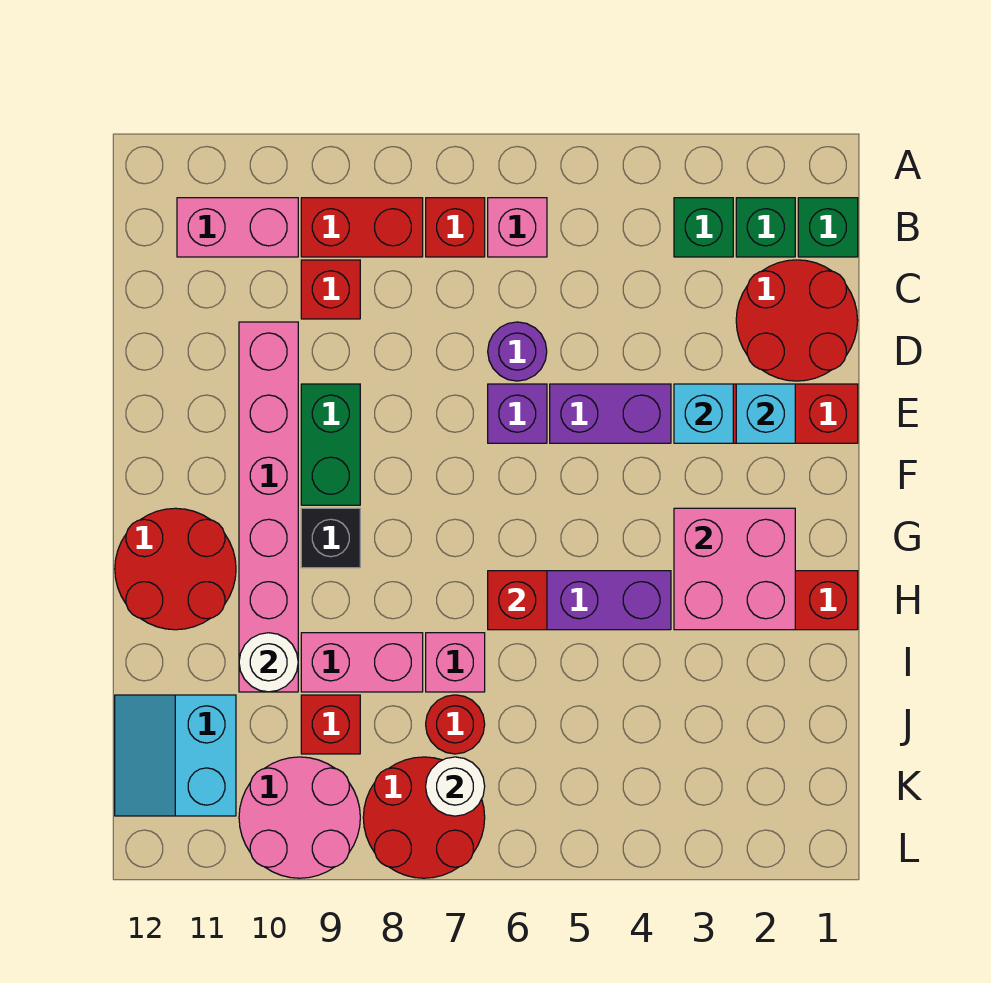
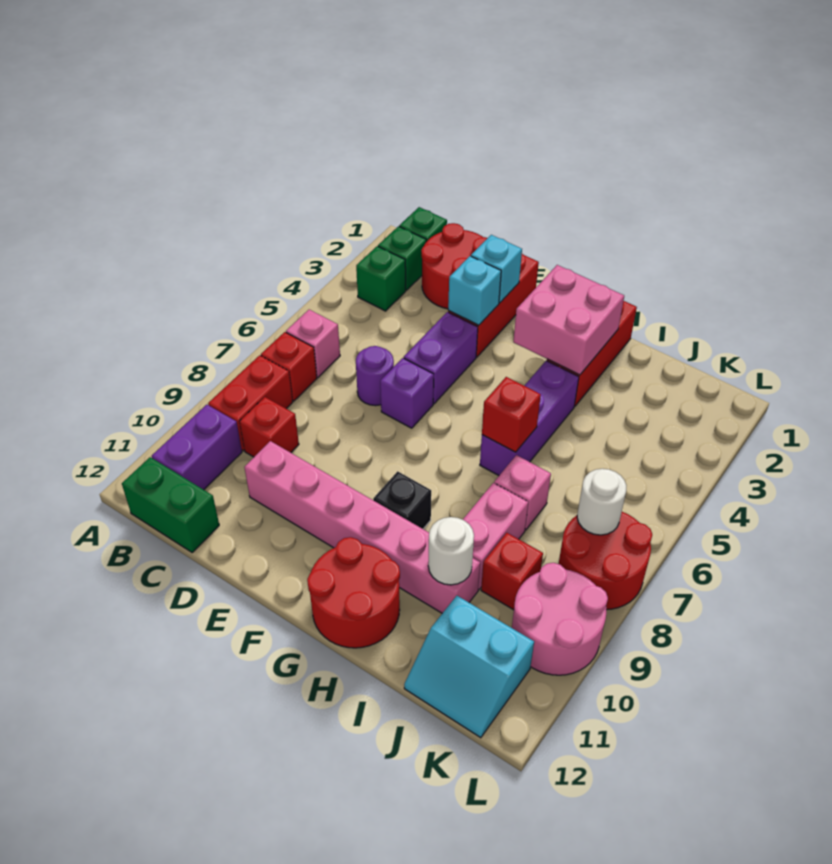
pink 1x2 brick [177,198,298,257] -> purple 1x2 brick [152,405,242,490]
green 1x2 brick [301,384,360,505] -> green 1x2 brick moved to [122,457,219,552]
red 1x1 round brick [426,695,485,754] -> none

